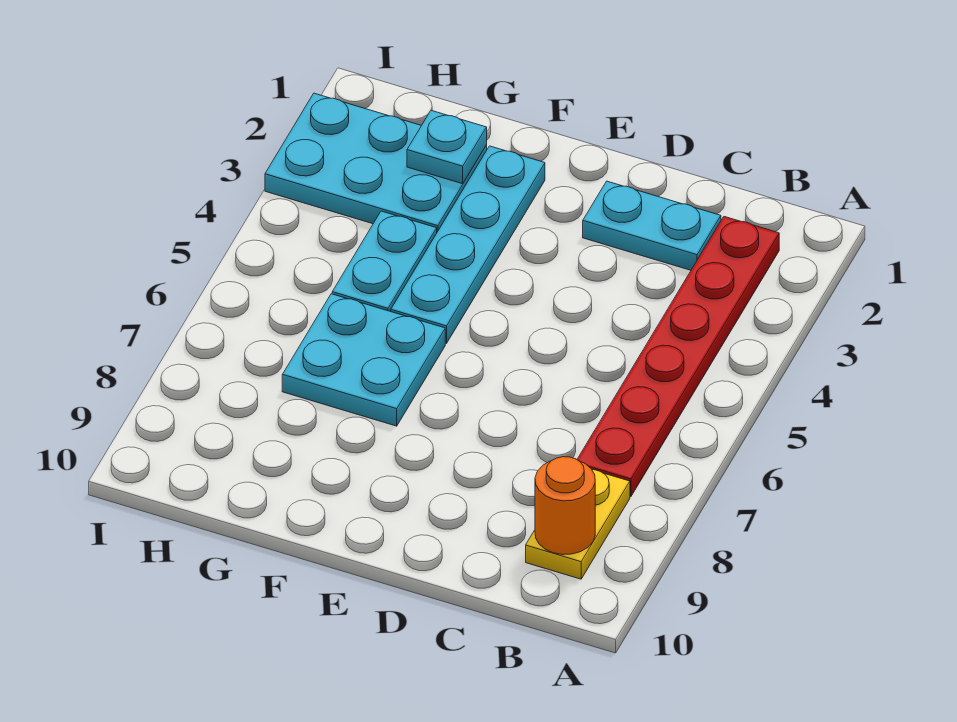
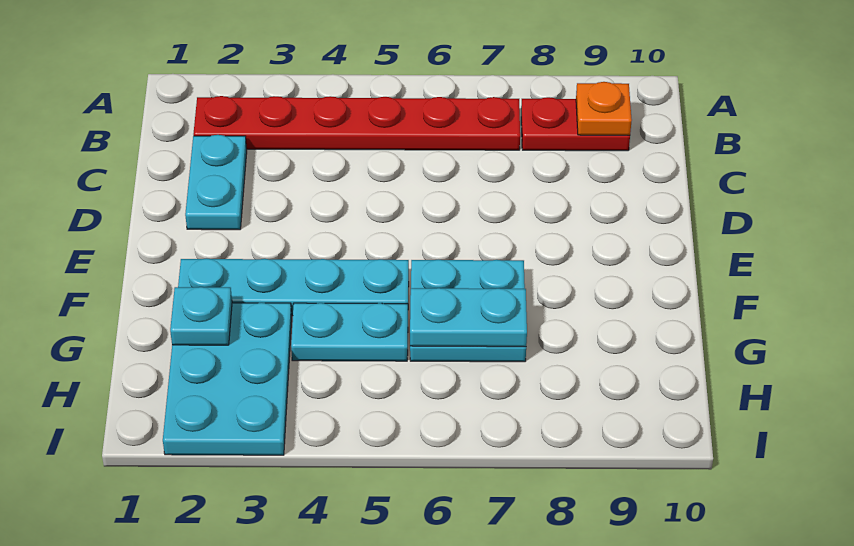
yellow 1x2 plate [526,470,630,579] -> red 1x2 plate [521,97,630,151]
orange 1x1 round brick [535,457,595,555] -> orange 1x1 plate [576,82,632,135]
none -> cyan 1x2 plate [410,288,527,347]

